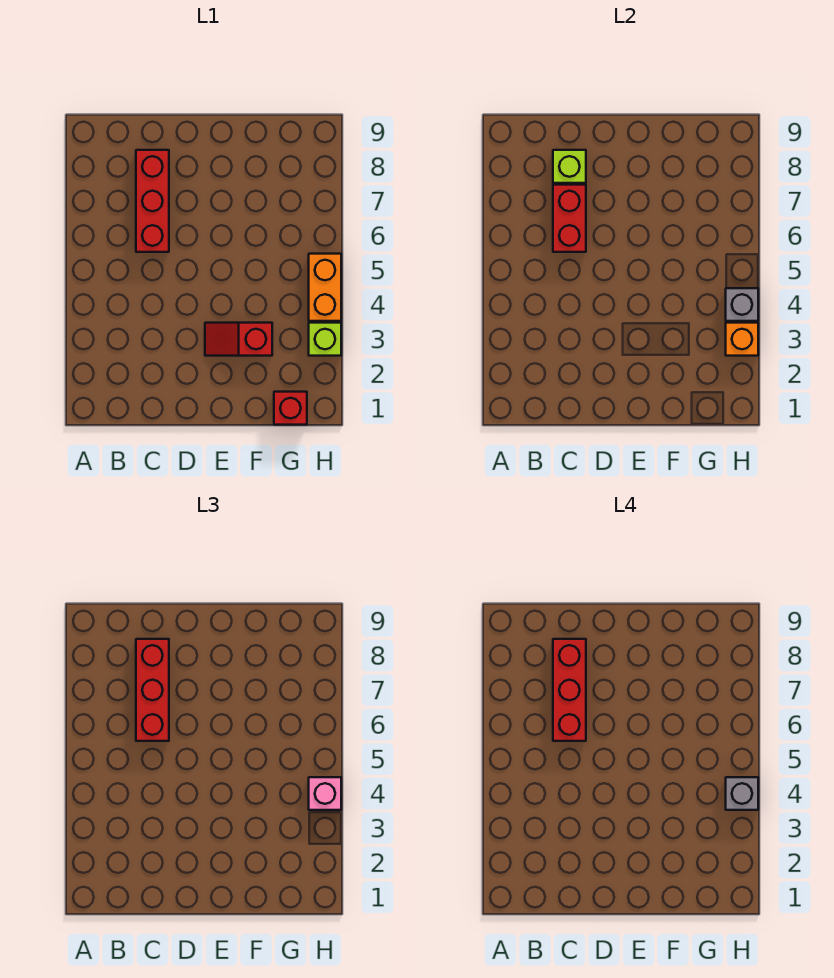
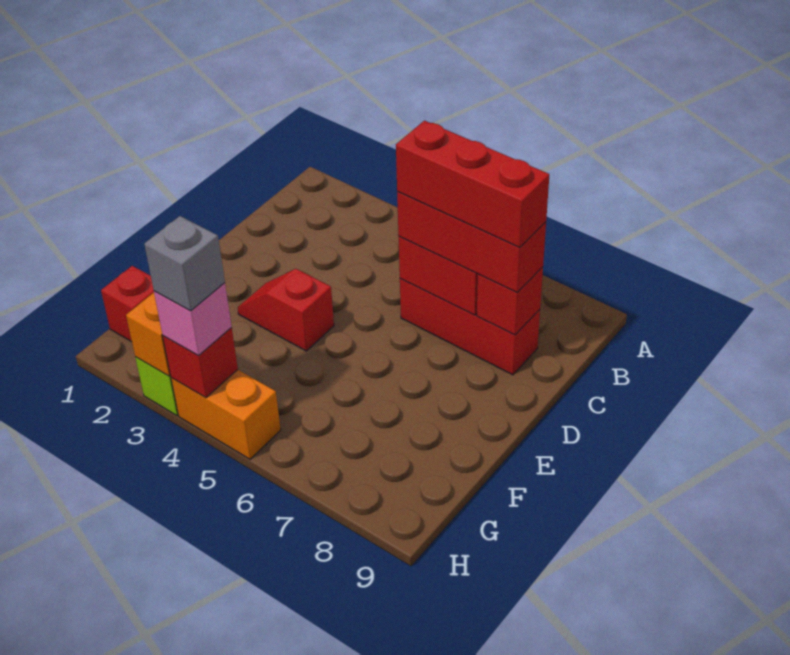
lime 1x1 brick [553,150,586,183] -> red 1x1 brick [477,267,543,335]
red 1x2 slope [205,323,272,356] -> red 1x2 slope turned to [238,269,334,351]
grey 1x1 brick [726,288,758,321] -> red 1x1 brick [163,328,238,398]

